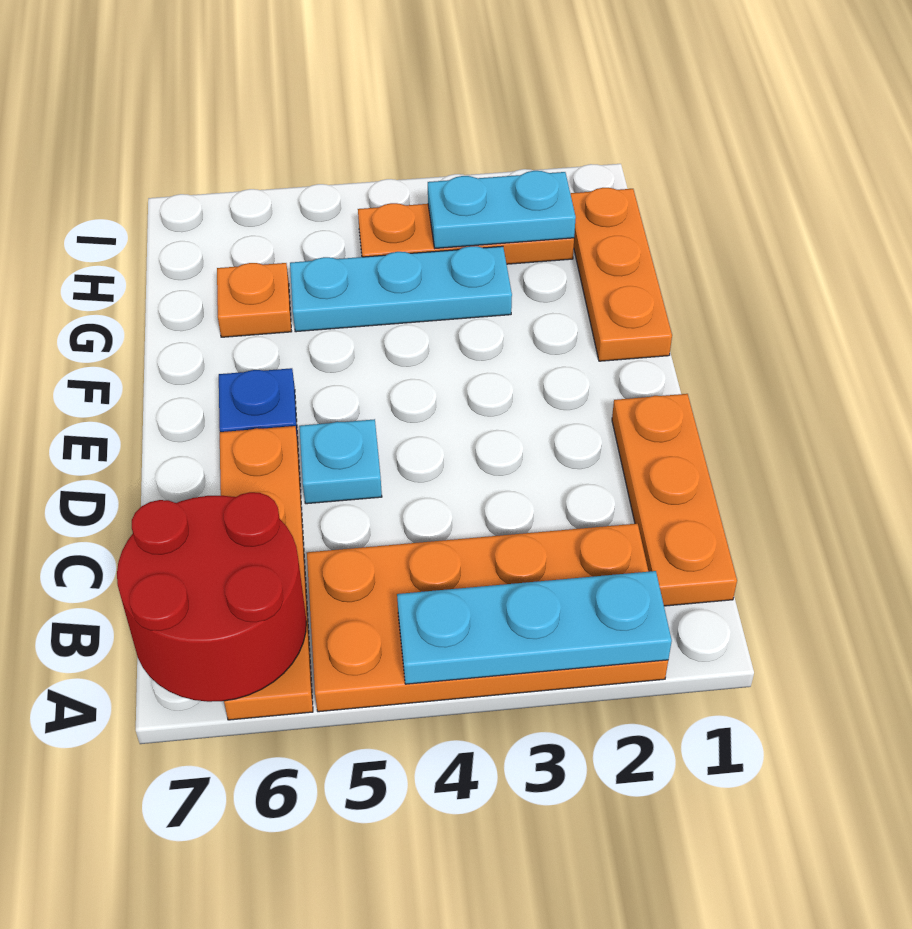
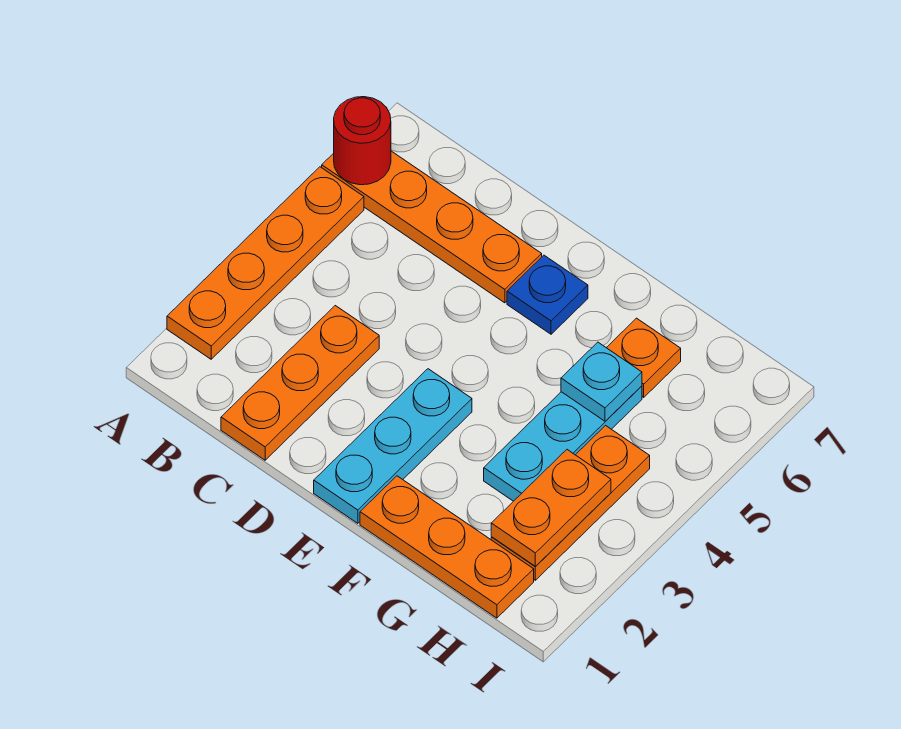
orange 2x4 plate [307,524,668,712] -> orange 1x4 plate [167,167,364,359]
cyan 1x3 plate [397,571,672,684] -> cyan 1x3 plate moved to [314,369,472,523]
red 2x2 round brick [117,492,306,702] -> red 1x1 round brick [334,97,391,185]
orange 1x3 plate [612,394,737,606] -> orange 1x3 plate turned to [221,306,379,460]
cyan 1x1 plate [299,419,382,504] -> cyan 1x1 plate moved to [561,342,642,421]
cyan 1x2 plate [428,171,576,248] -> orange 1x2 plate [491,450,611,567]

